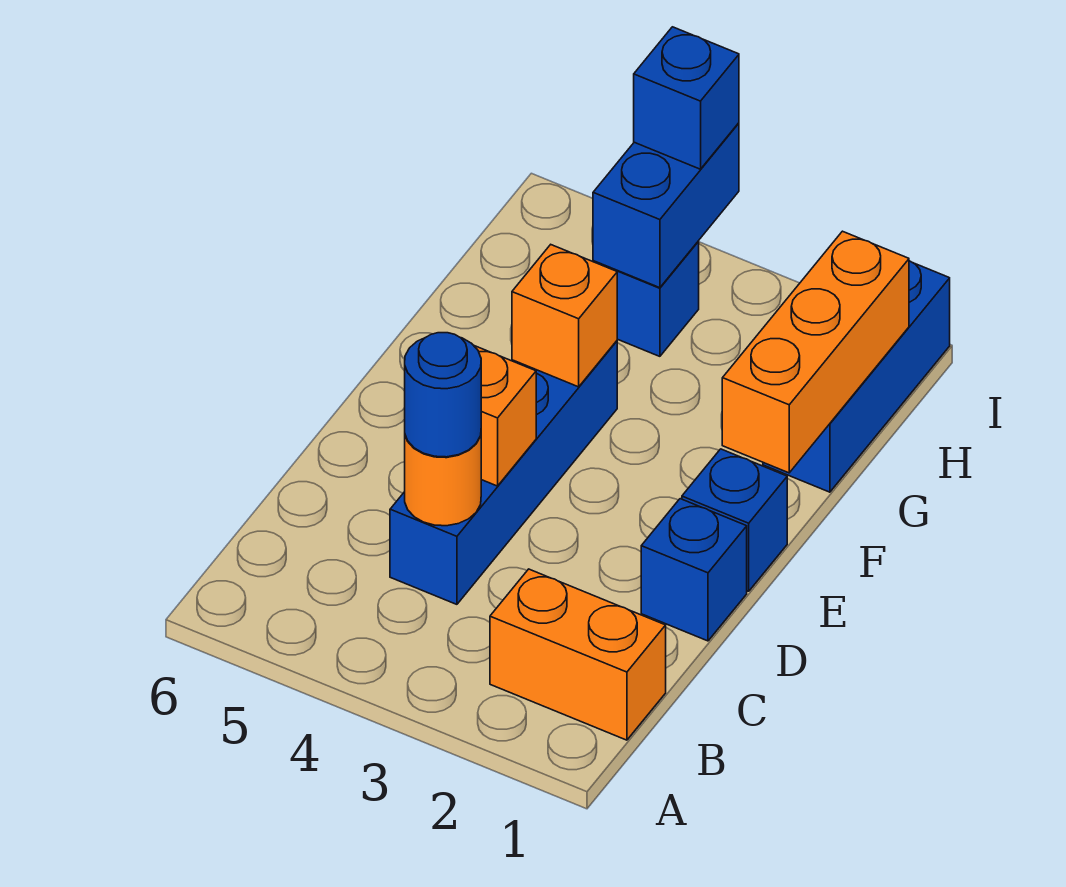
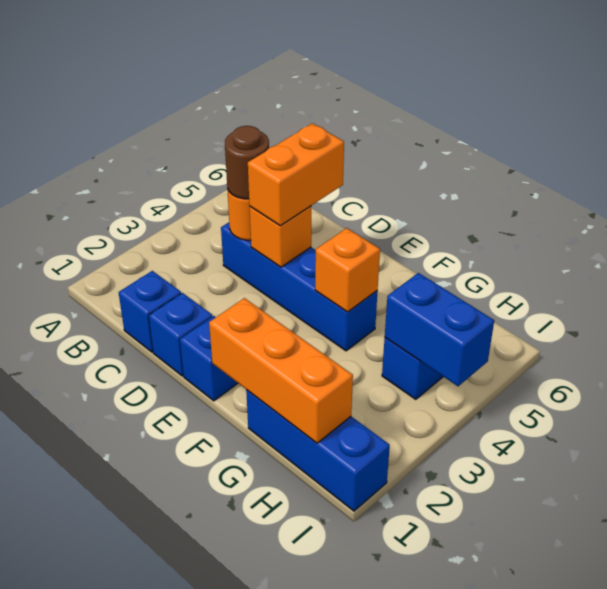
orange 1x2 brick [490,569,666,740] -> orange 1x2 brick moved to [248,123,344,226]
blue 1x1 round brick [405,333,481,457] -> brown 1x1 round brick [225,126,269,199]
blue 1x1 brick [634,27,739,169] -> blue 1x1 brick moved to [119,271,181,352]

